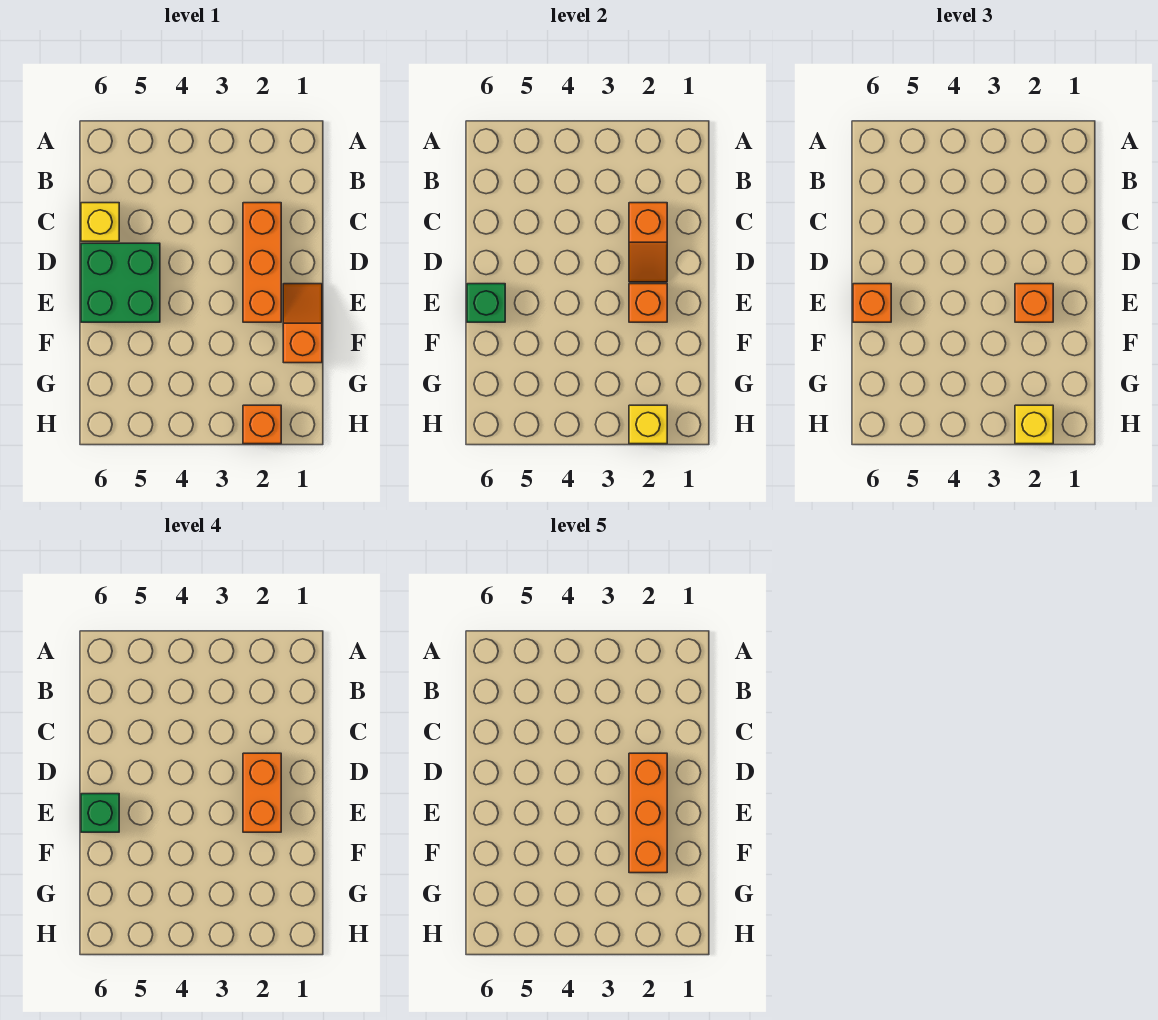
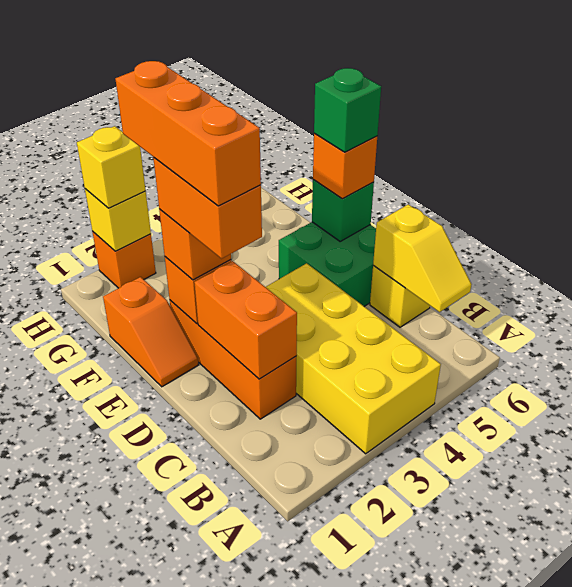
none -> yellow 2x4 brick [266,263,441,454]
none -> yellow 1x2 slope [373,204,472,312]
orange 1x2 slope [629,203,667,282] -> orange 1x2 brick [194,261,297,379]

